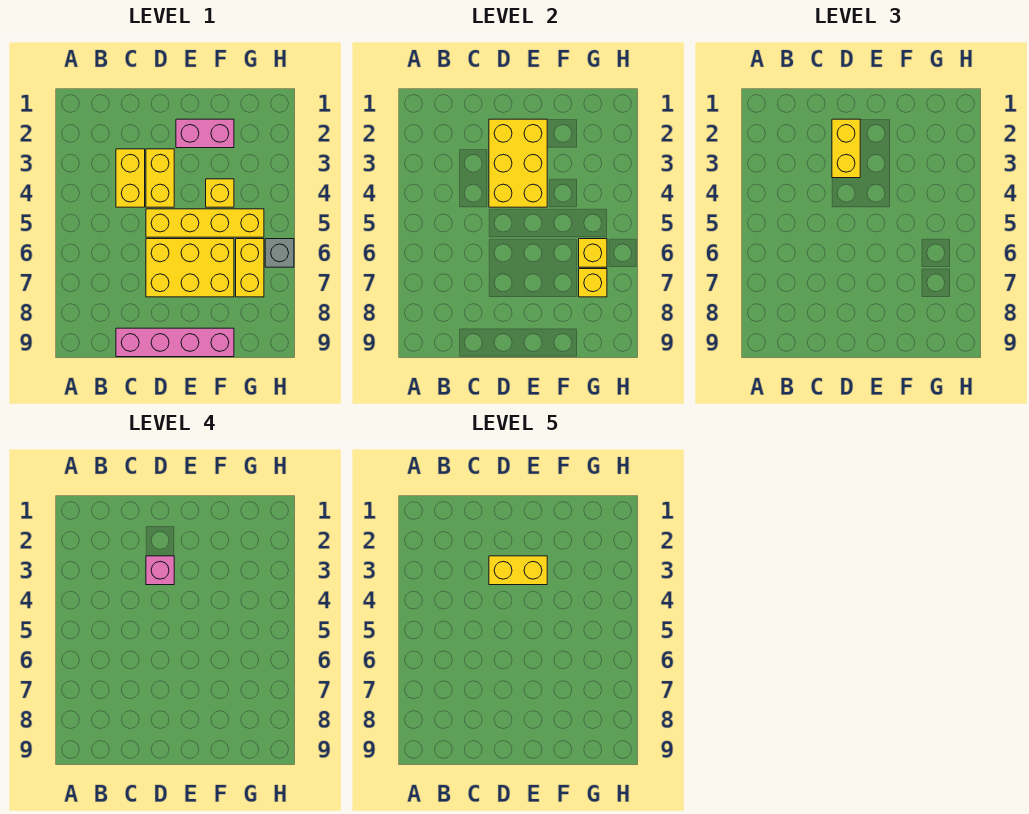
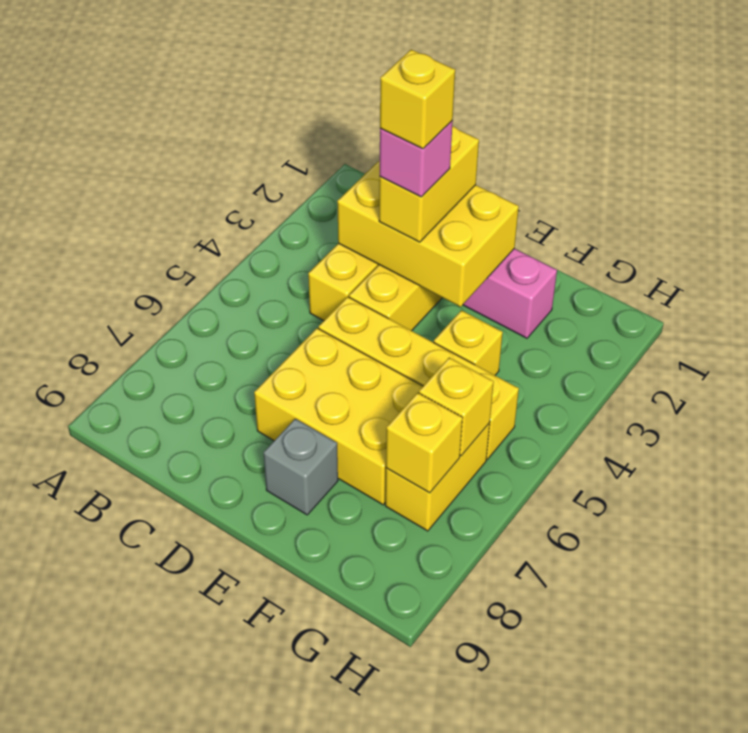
pink 1x4 brick [116,328,234,357] -> none
yellow 2x3 brick [489,119,547,207] -> yellow 2x3 brick turned to [337,160,519,307]
yellow 1x2 brick [489,556,547,585] -> yellow 1x1 brick [380,49,455,149]
grey 1x1 brick [265,239,294,267] -> grey 1x1 brick moved to [263,419,338,515]

